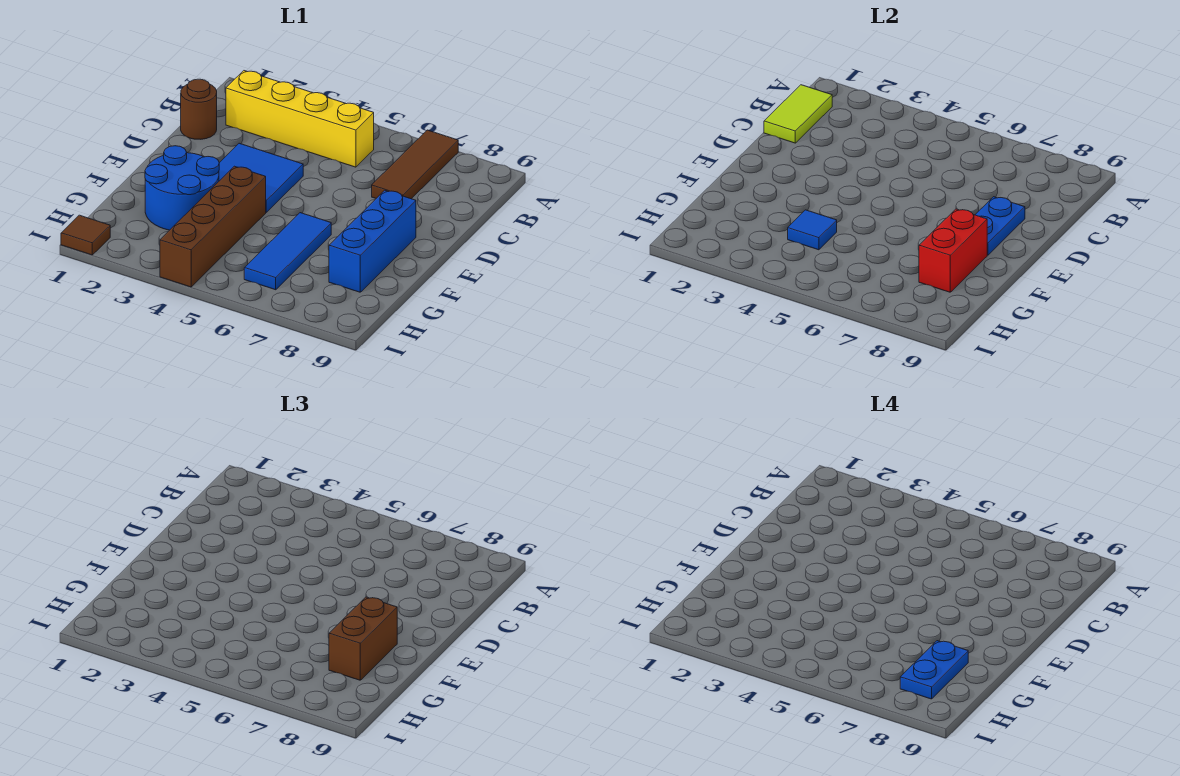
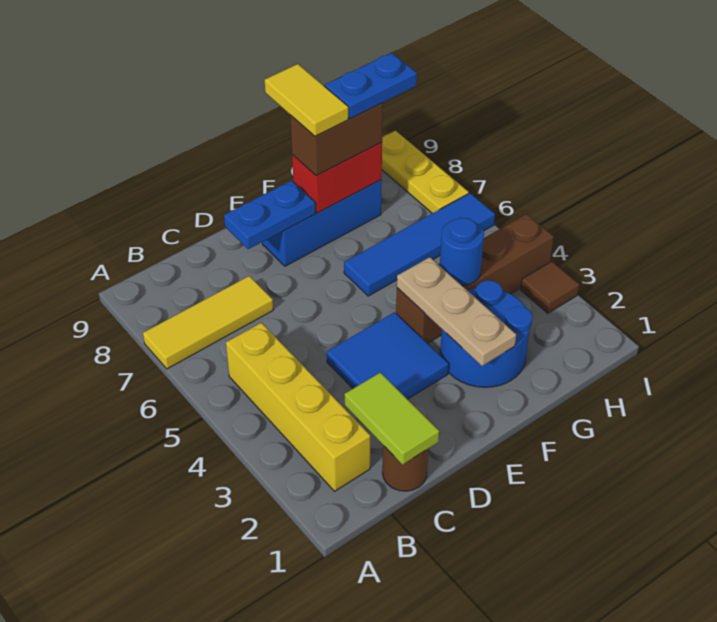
brown 1x3 tile [372,130,458,199] -> yellow 1x3 tile [143,276,273,369]
lime 1x2 tile [764,85,832,143] -> lime 1x2 tile turned to [344,373,439,465]
none -> tan 1x3 plate [397,257,516,366]
blue 1x3 tile [244,213,331,290] -> blue 1x4 tile [344,193,495,296]
none -> yellow 1x2 tile [265,64,348,136]
blue 1x1 tile [788,210,837,250] -> blue 1x1 round brick [440,218,484,286]
brown 1x1 tile [61,215,110,255] -> brown 1x1 tile moved to [521,261,579,313]
none -> yellow 1x3 plate [382,131,469,213]

